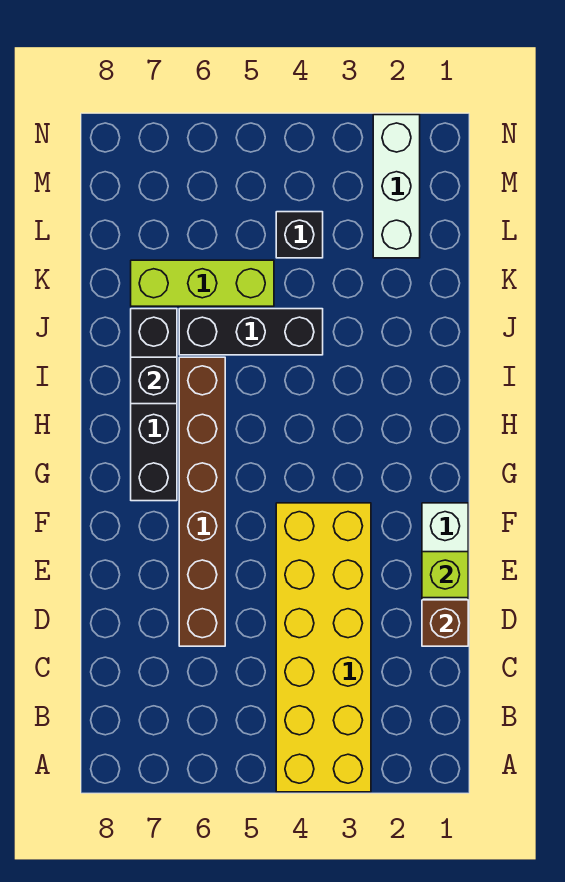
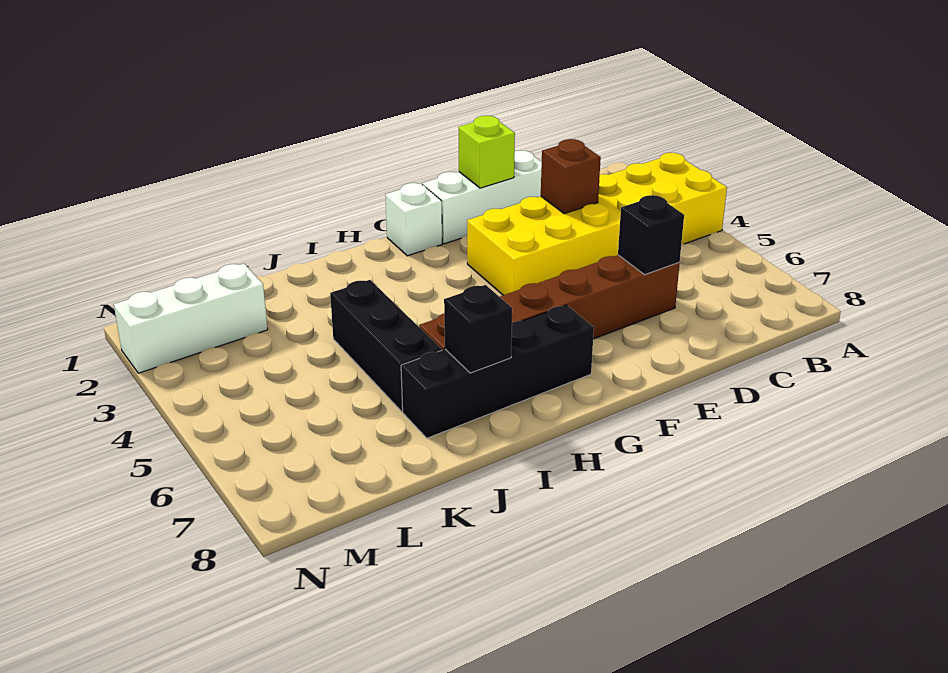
brown 1x1 brick [422,600,468,646] -> brown 1x1 brick moved to [541,139,601,214]
none -> white 1x1 brick [385,183,442,256]
lime 1x3 brick [131,260,274,306] -> none
black 1x1 brick [276,212,323,258] -> black 1x1 brick moved to [618,195,684,275]

